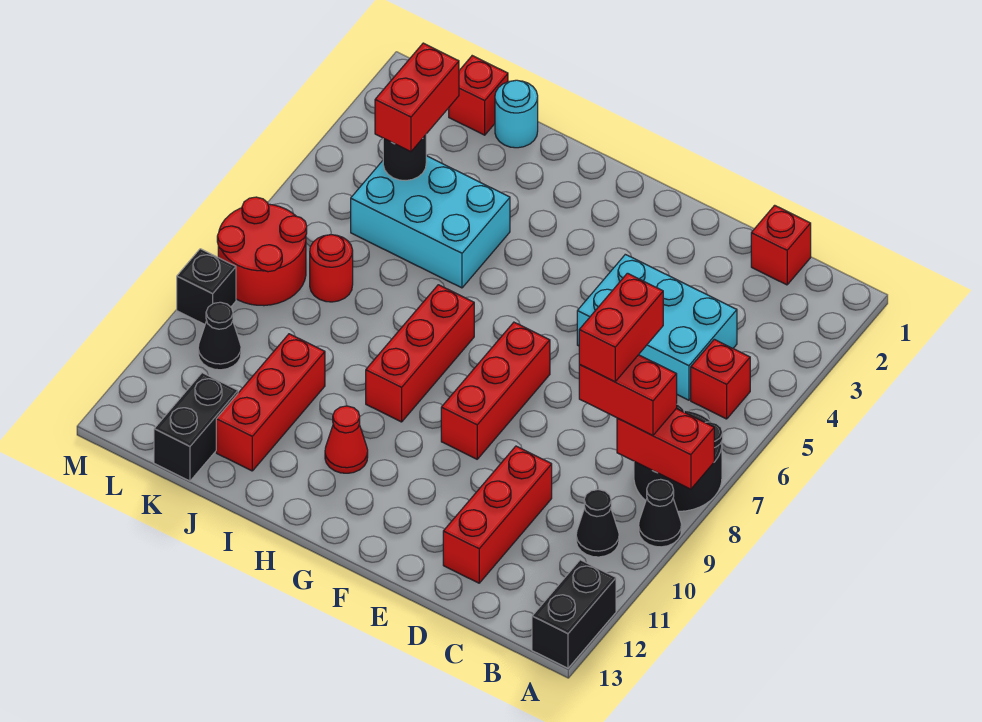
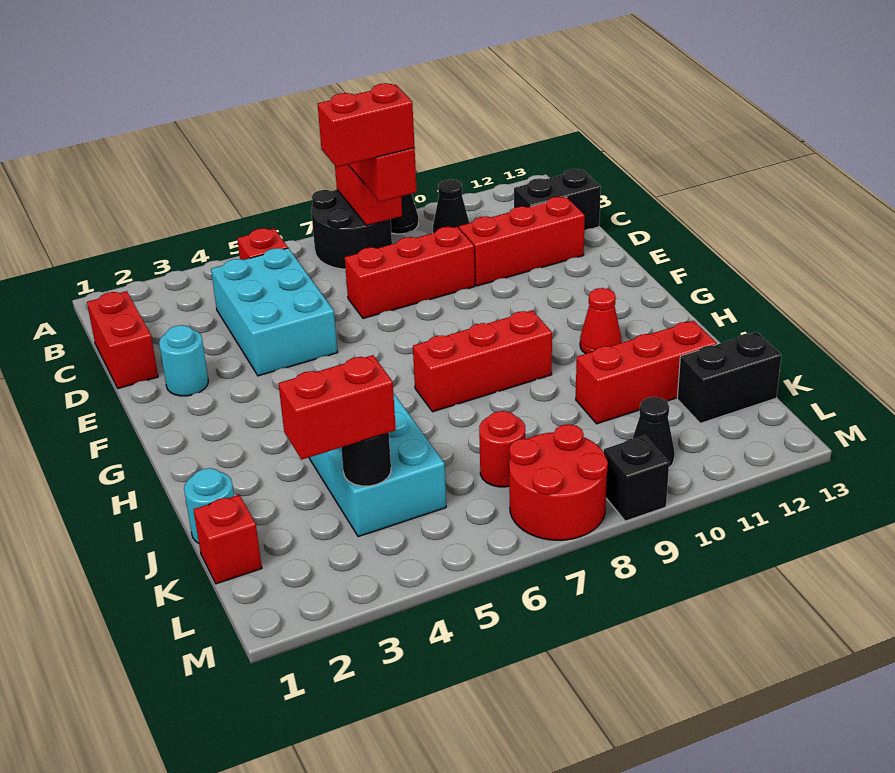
black 1x2 brick [532,560,616,668] -> black 1x2 brick moved to [514,169,601,230]
red 1x1 brick [751,205,811,285] -> red 1x2 brick [87,291,158,389]
none -> cyan 1x1 round brick [159,325,208,396]
red 1x3 brick [441,322,550,459] -> red 1x3 brick moved to [345,227,475,318]

